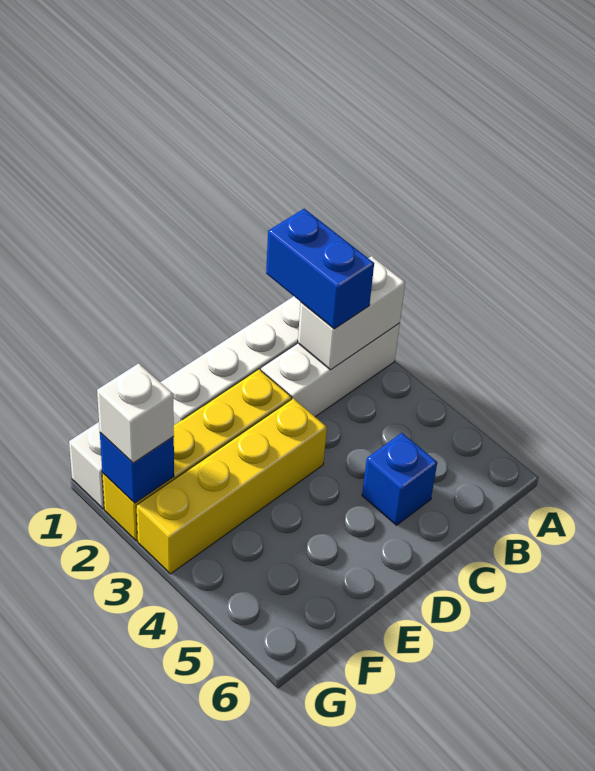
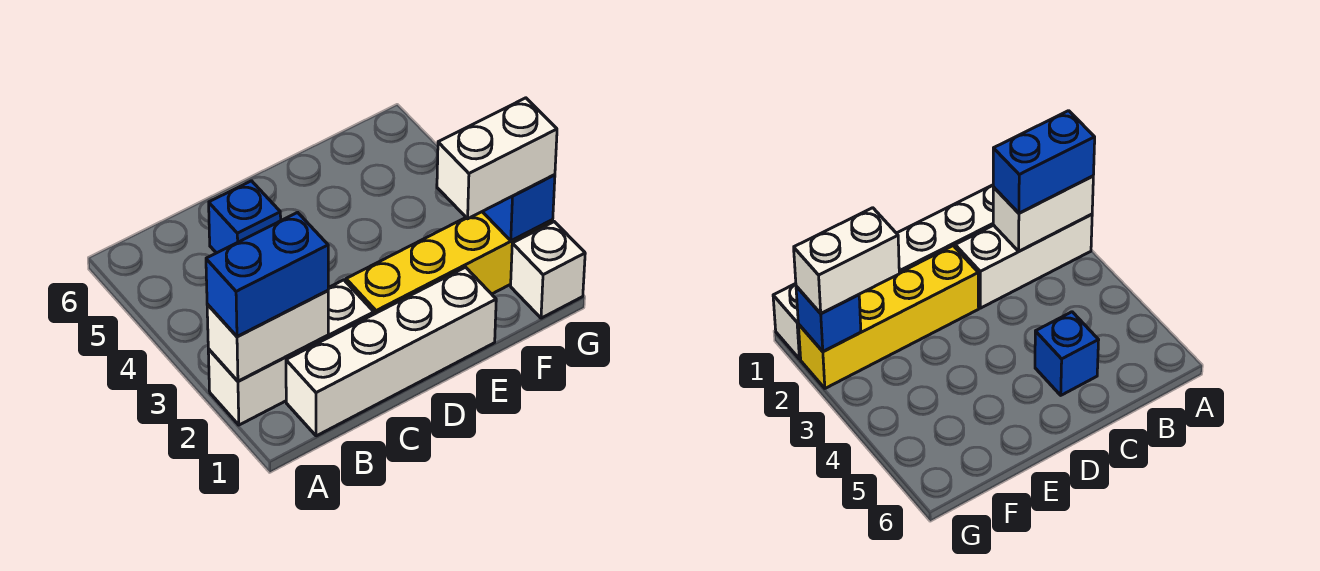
blue 1x2 brick [266,209,374,329] -> blue 1x2 brick turned to [206,212,328,336]
yellow 1x4 brick [136,398,327,574] -> none
white 1x1 brick [97,363,174,463] -> white 1x2 brick [437,98,557,219]

